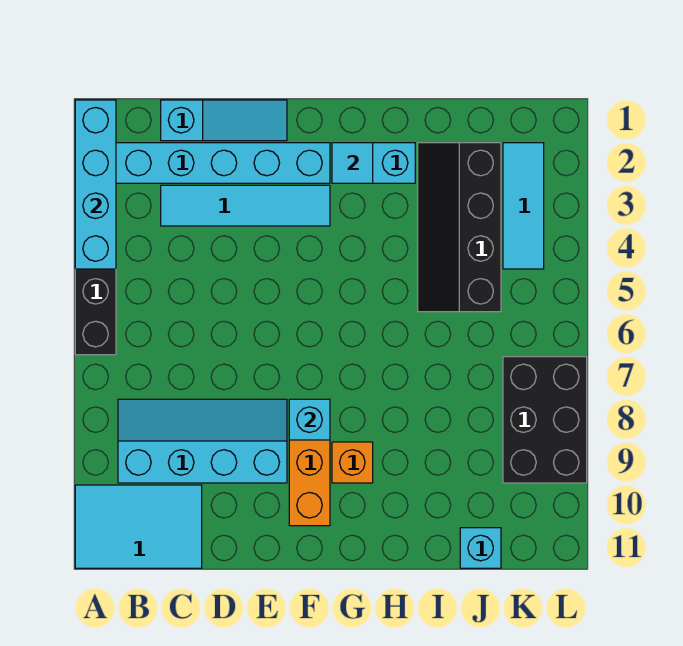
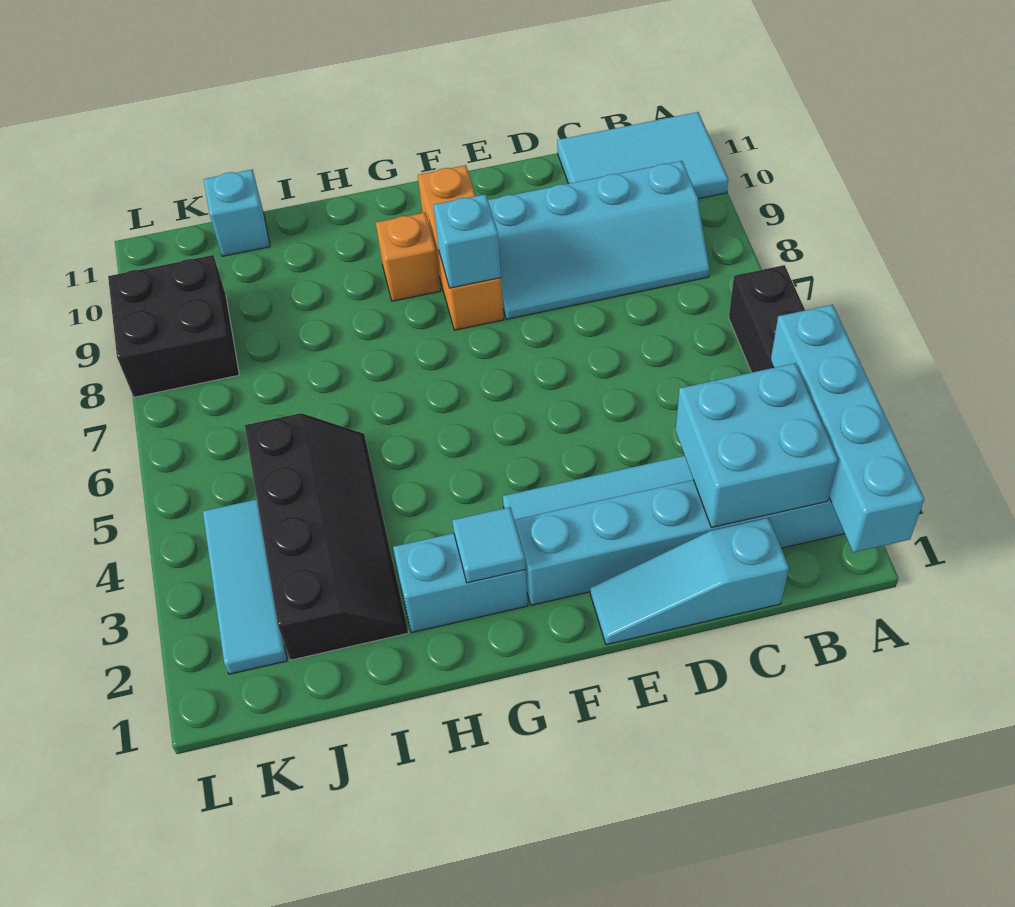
none -> cyan 2x2 brick [676,363,838,528]
black 2x3 brick [503,357,587,483] -> black 2x2 brick [108,255,239,397]

